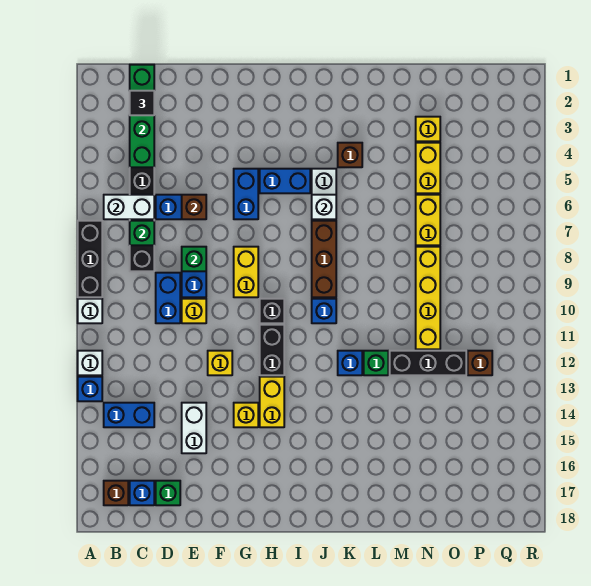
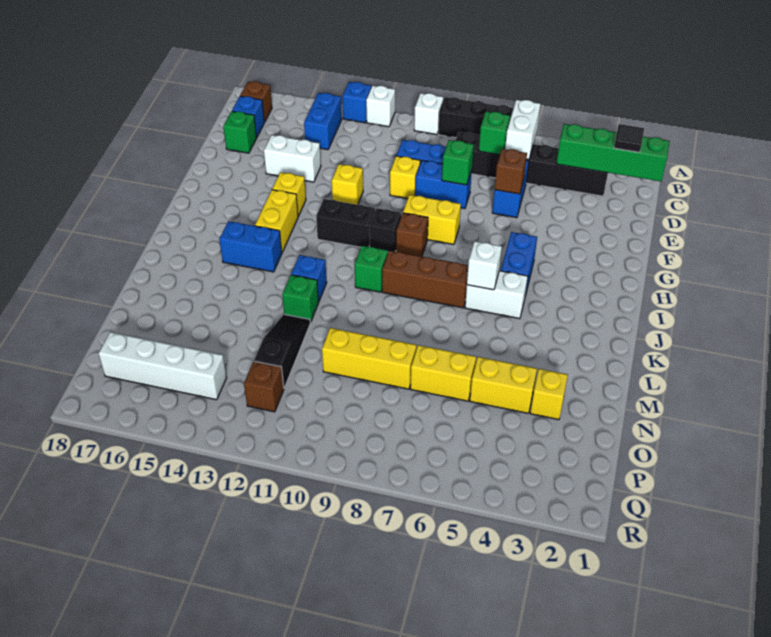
blue 1x2 brick [234,169,258,219] -> blue 1x2 brick moved to [219,221,282,272]
yellow 1x2 brick [260,377,284,427] -> yellow 1x2 brick turned to [255,190,298,252]
blue 1x1 brick [312,299,336,323] -> green 1x1 brick [355,246,388,292]
brown 1x1 brick [338,143,362,167] -> brown 1x1 brick moved to [396,213,428,256]
black 1x3 brick [390,351,466,375] -> black 1x3 slope [254,314,310,388]
yellow 1x4 brick [416,247,440,349] -> yellow 1x3 brick [322,328,416,389]
none -> white 1x4 brick [99,332,227,400]

